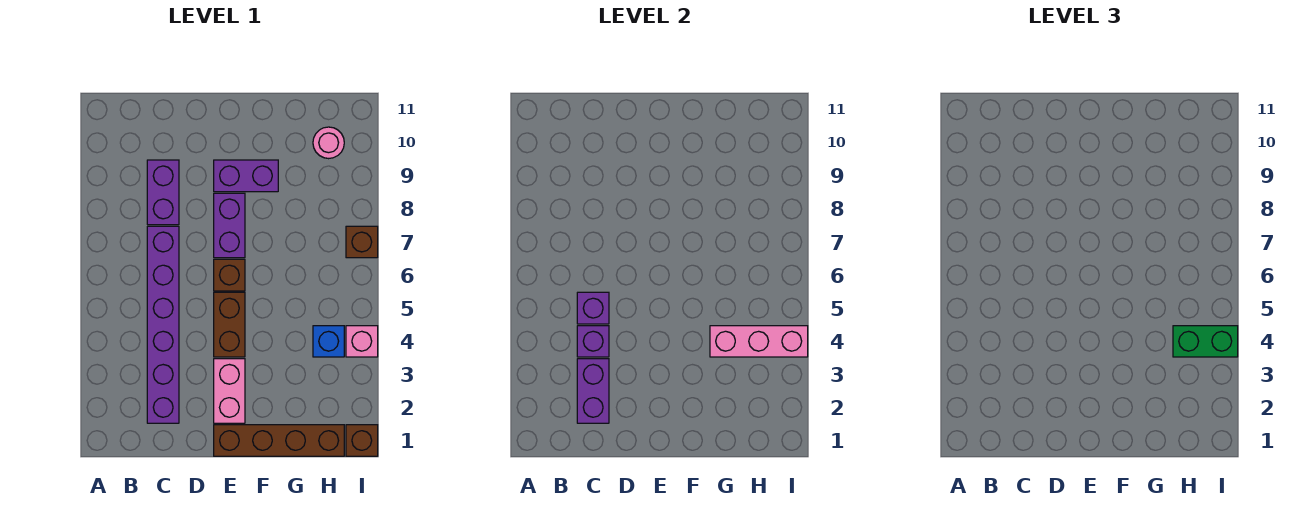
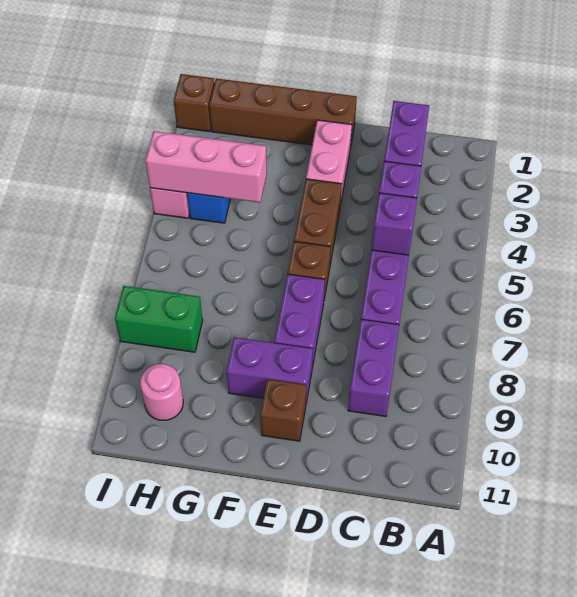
green 1x2 brick [1173,326,1238,357] -> green 1x2 brick moved to [115,286,203,352]
brown 1x1 brick [346,226,378,258] -> brown 1x1 brick moved to [260,379,306,441]

